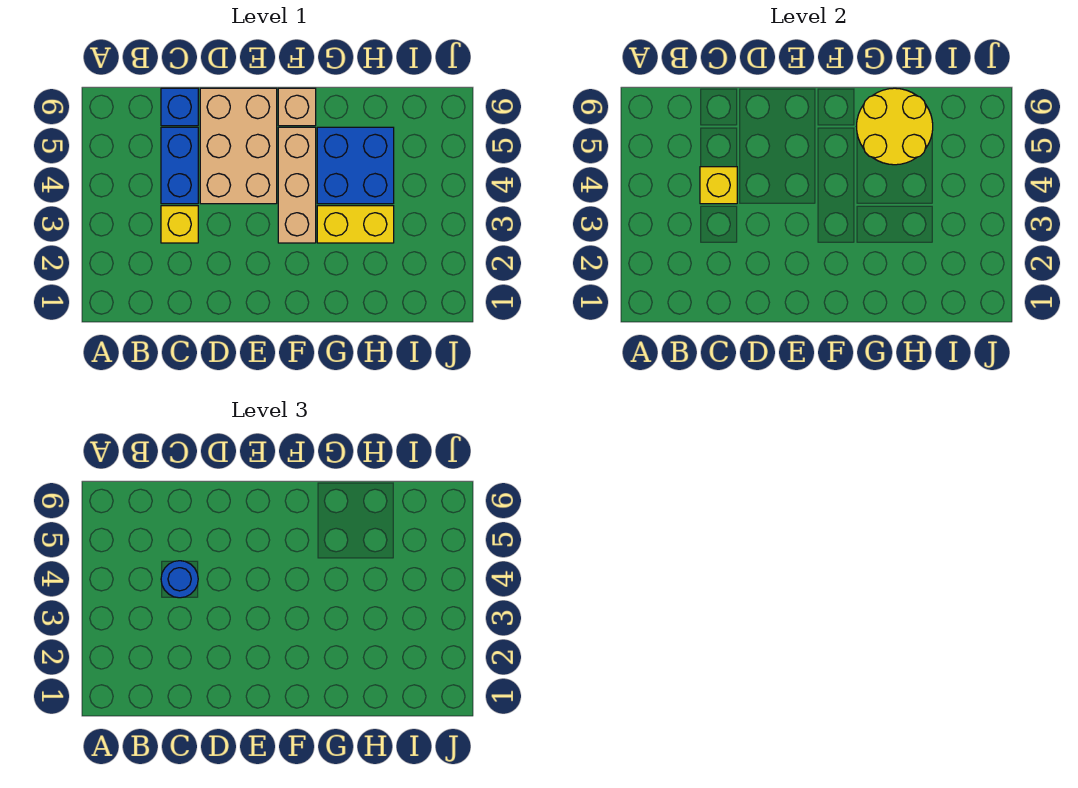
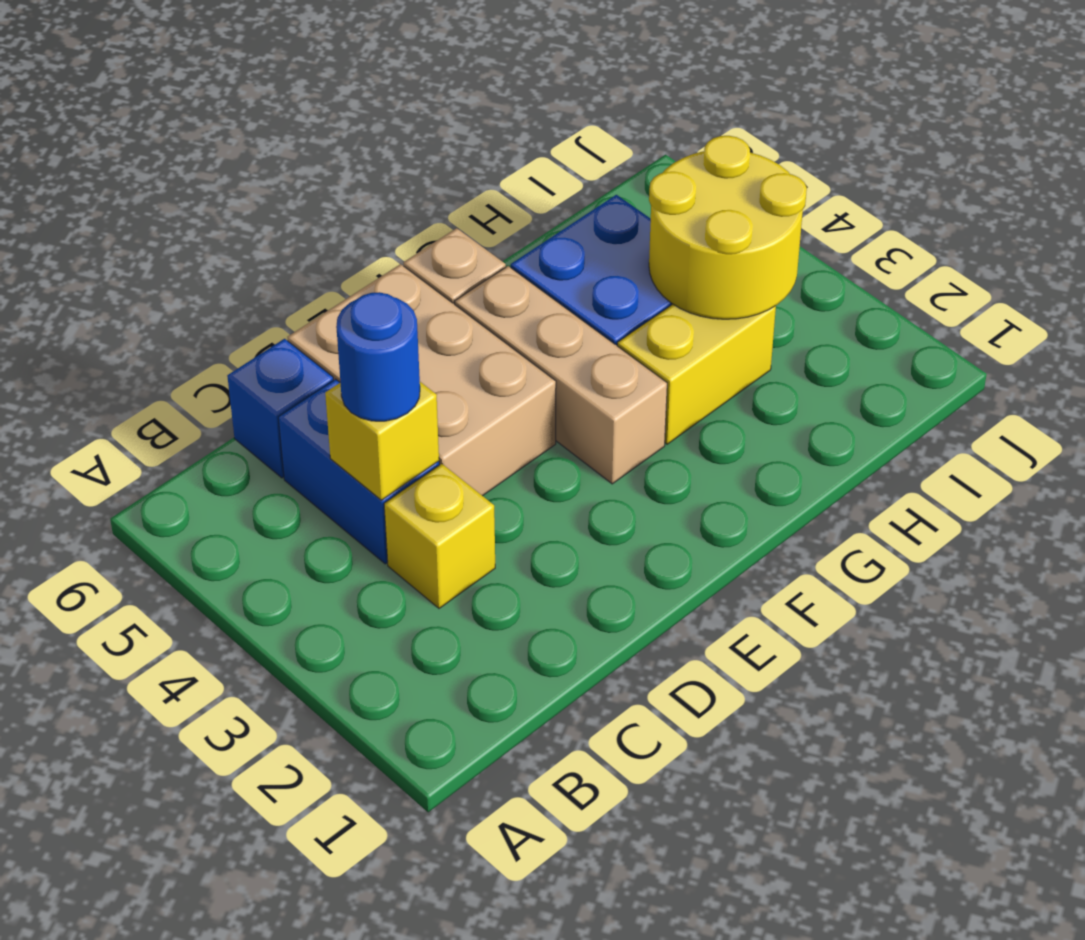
yellow 2x2 round brick [857,88,933,165] -> yellow 2x2 round brick moved to [649,136,807,319]

